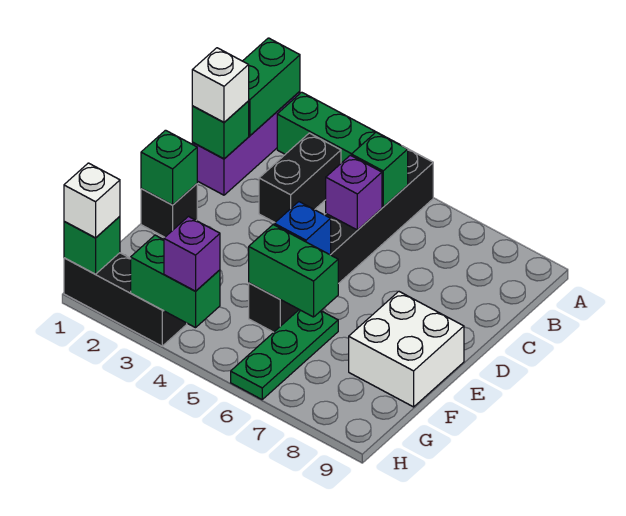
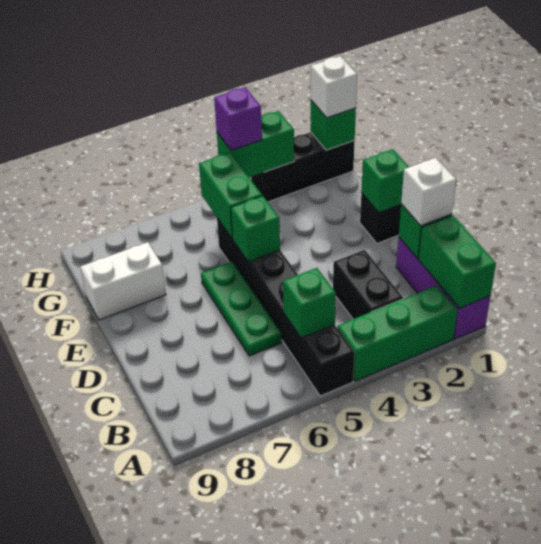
purple 1x1 brick [326,155,382,230] -> none
blue 1x1 brick [274,202,331,255] -> green 1x1 brick [231,196,280,262]
white 2x2 brick [349,292,464,407] -> white 1x2 brick [80,242,166,320]
green 1x2 brick [249,225,338,317] -> green 1x2 brick turned to [199,153,262,238]
green 1x3 plate [231,310,338,399] -> green 1x3 plate moved to [201,262,282,356]

